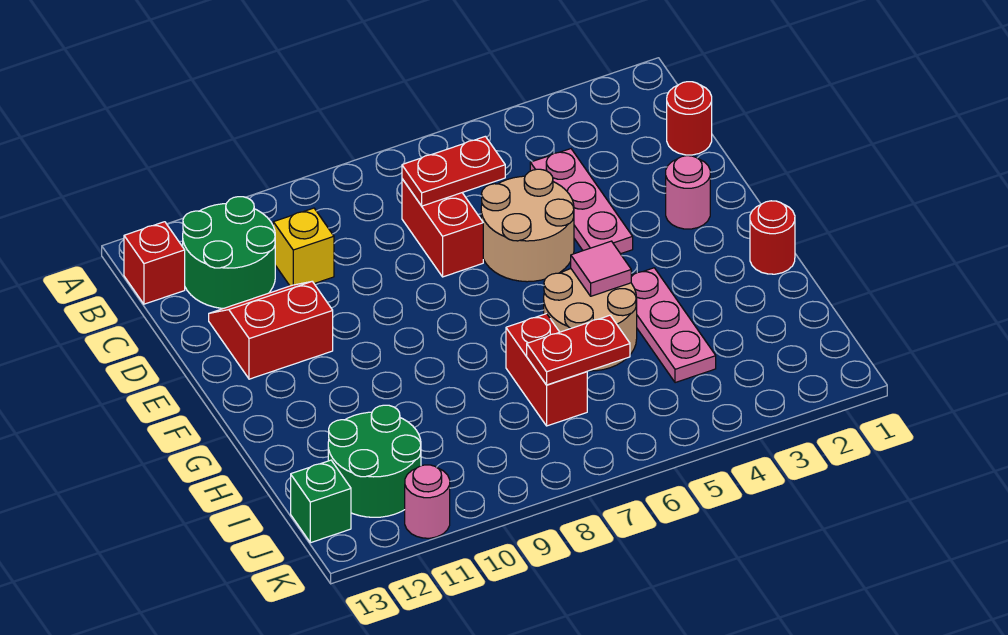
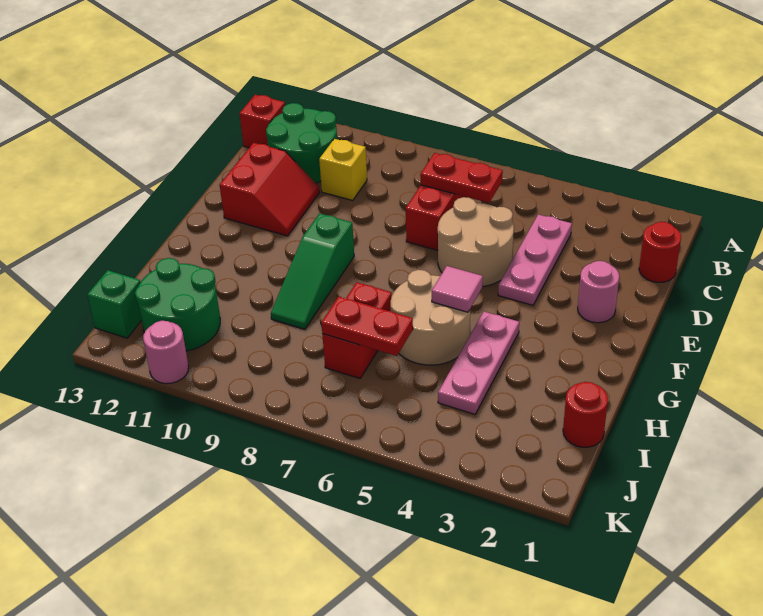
red 2x2 slope [209,282,333,379] -> red 2x2 slope turned to [220,143,319,236]
none -> green 1x3 slope [271,213,354,329]
red 1x1 round brick [750,201,795,274] -> red 1x1 round brick moved to [563,382,608,447]

